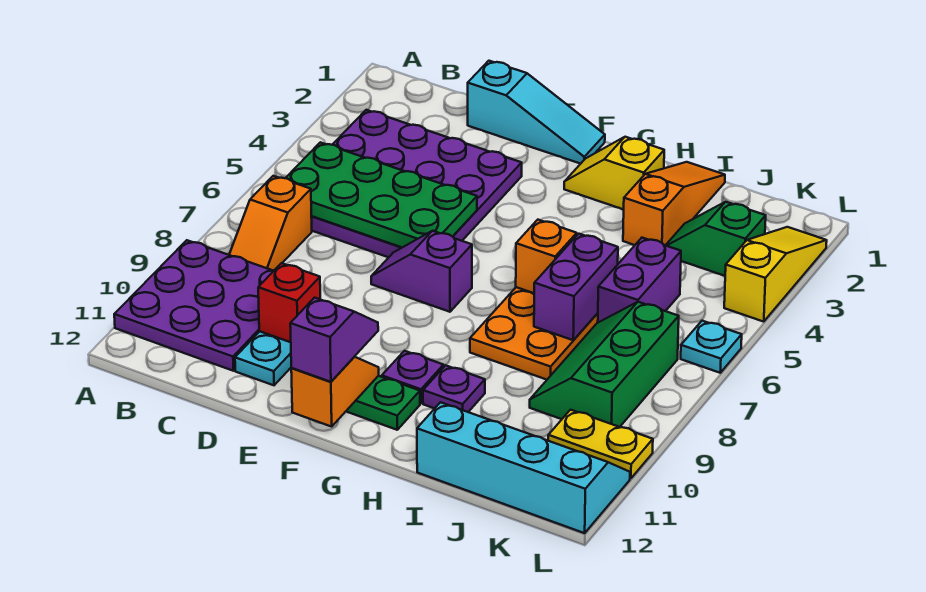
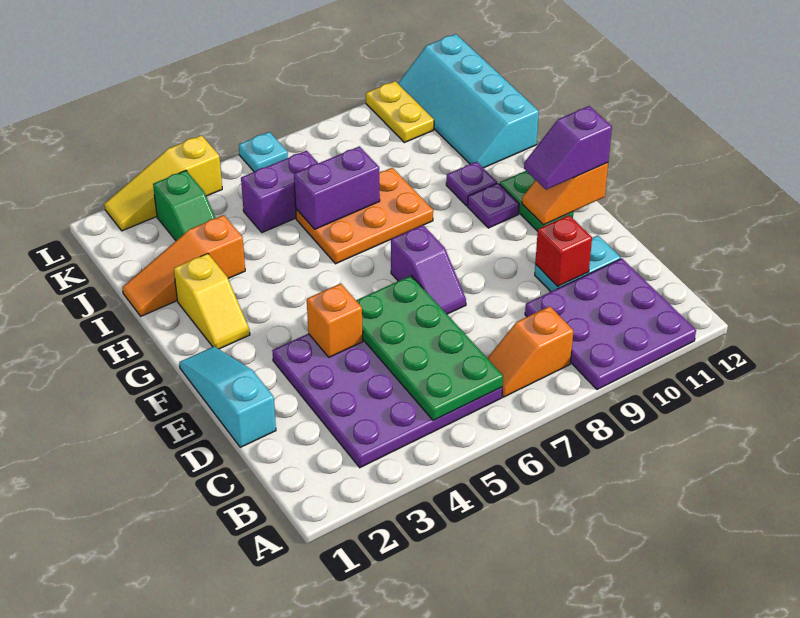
orange 1x2 slope [229,176,312,270] -> orange 1x2 slope turned to [487,306,573,397]
orange 1x1 brick [516,220,577,293] -> orange 1x1 brick moved to [307,283,363,357]
green 2x3 slope [530,302,679,427] -> none

